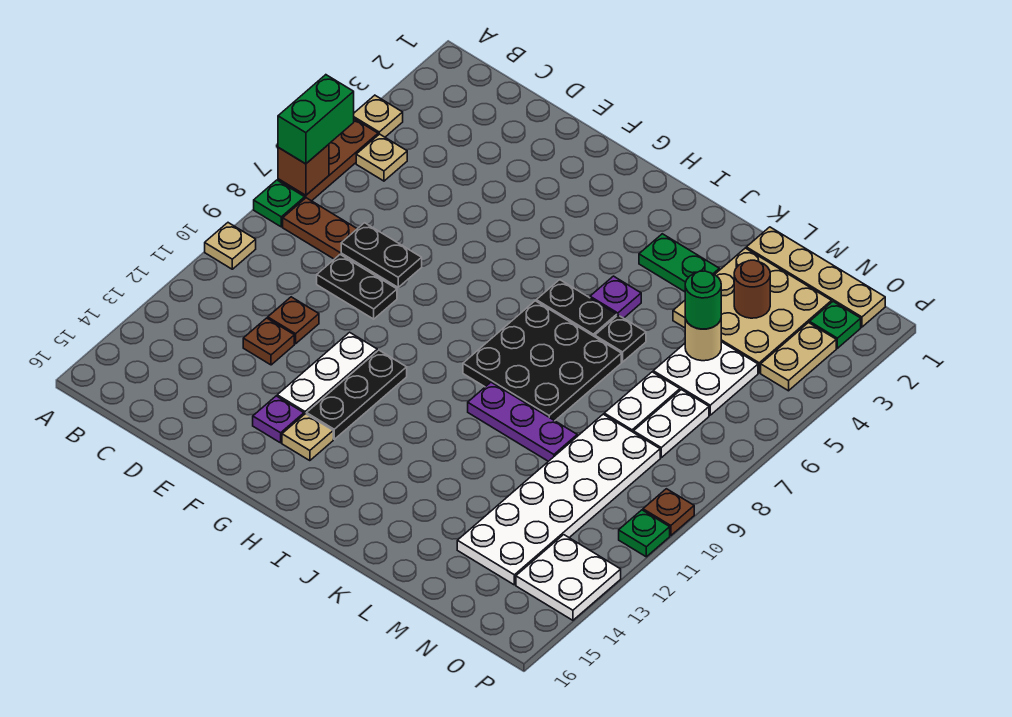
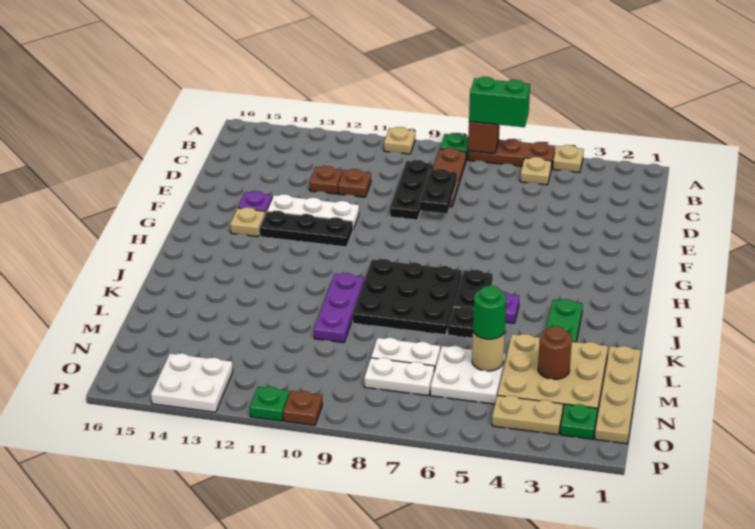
black 1x2 plate [317,255,397,319] -> black 1x3 plate [390,160,433,220]
white 2x6 plate [457,414,660,585] -> none

